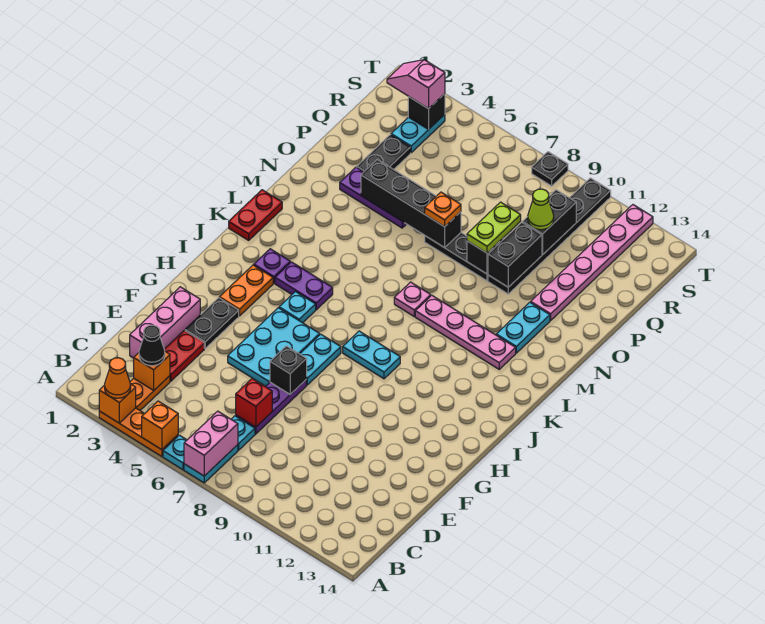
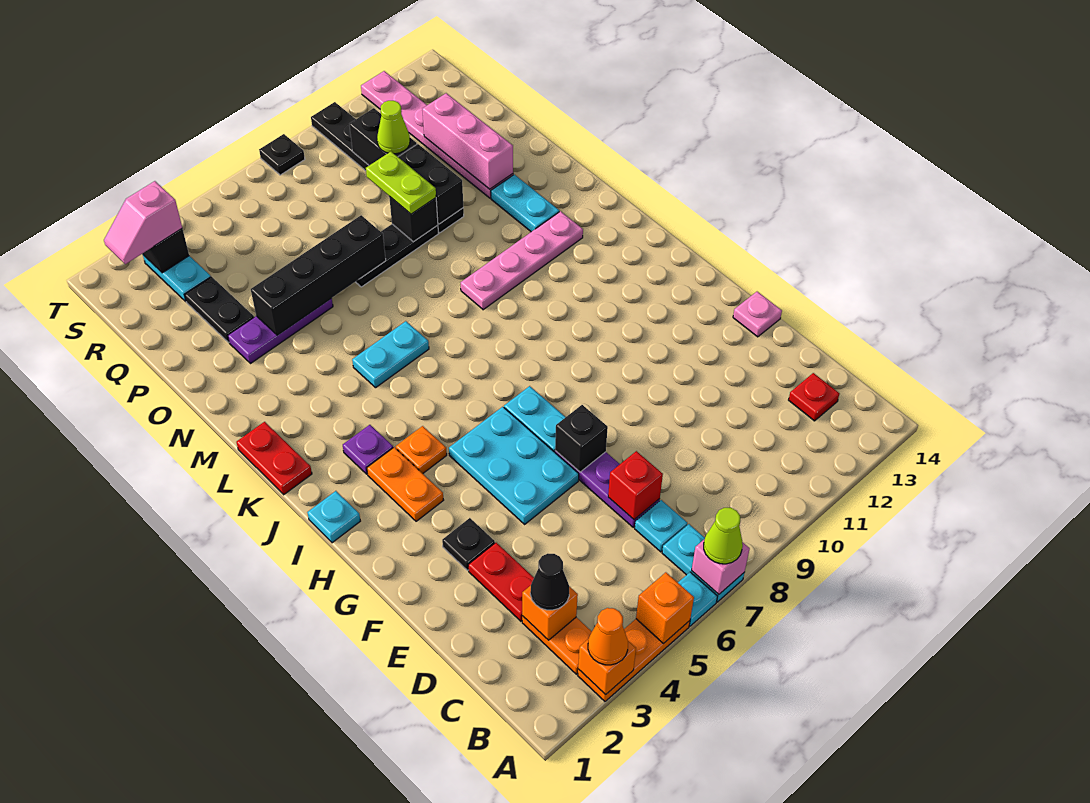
pink 1x2 brick [184,411,238,476] -> pink 1x1 brick [692,540,750,594]
none -> lime 1x1 cone [704,508,743,564]
none -> red 1x1 plate [789,373,839,421]
pink 1x3 brick [130,287,200,358] -> pink 1x3 brick moved to [422,93,513,189]
black 1x2 plate [185,298,239,348] -> black 1x1 plate [442,518,495,570]
cyan 1x1 plate [279,292,316,323] -> cyan 1x1 plate moved to [307,491,360,543]
cyan 1x2 plate [343,331,400,379] -> cyan 1x2 plate moved to [352,321,429,388]
purple 1x2 plate [275,262,333,310] -> none
pink 1x1 plate [394,282,431,316] -> pink 1x1 plate moved to [733,292,782,337]
orange 1x1 plate [425,192,461,227] -> orange 1x1 plate moved to [396,426,447,474]

